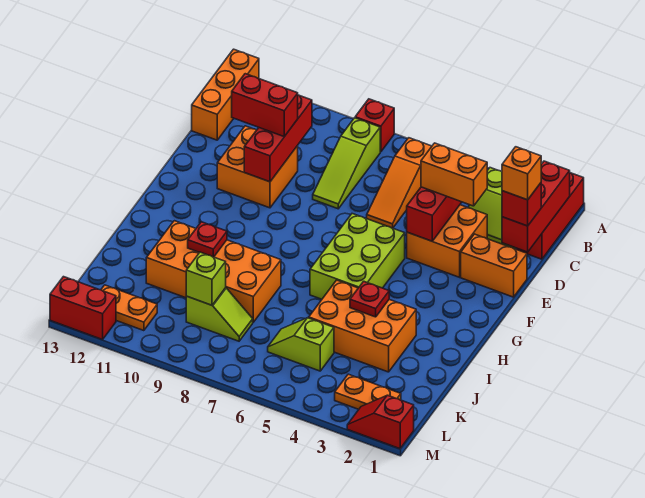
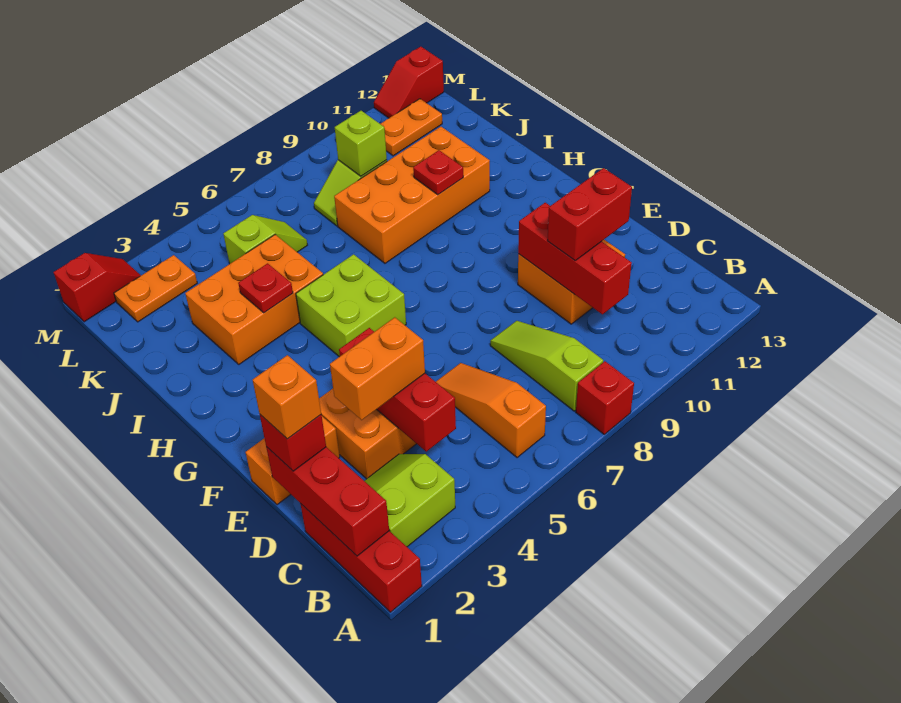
orange 1x3 brick [192,49,259,140] -> none
lime 2x3 brick [310,214,405,299] -> lime 2x2 brick [296,254,406,357]
red 1x2 brick [50,277,116,340] -> red 1x2 slope [374,47,444,118]

